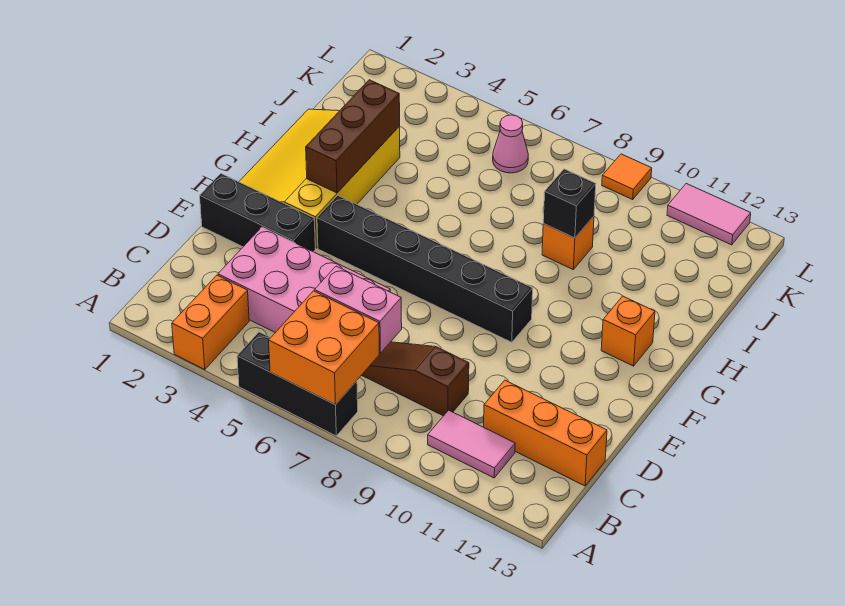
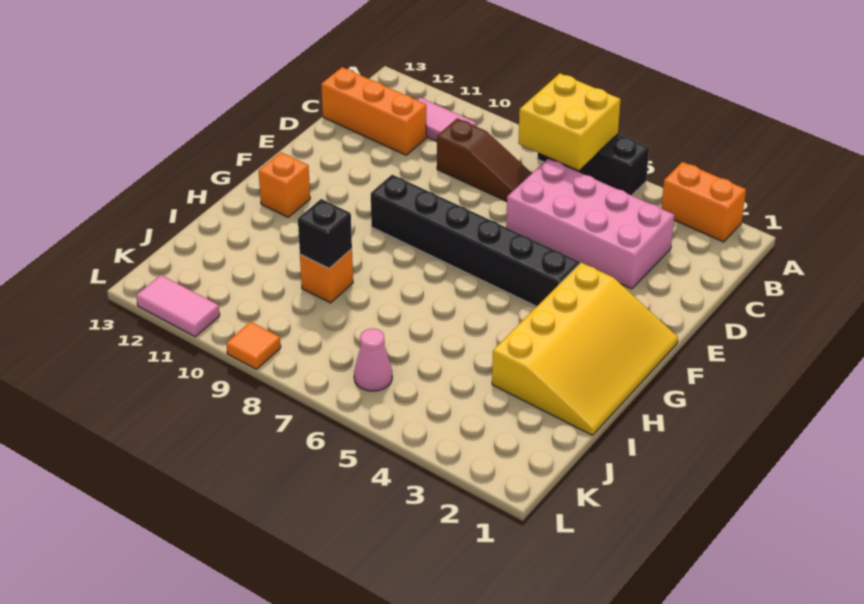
orange 1x2 brick [172,275,249,370] -> orange 1x2 brick turned to [661,162,746,242]
orange 2x2 brick [269,291,379,405] -> yellow 2x2 brick [518,73,621,170]
pink 1x2 brick [315,266,402,353] -> none
black 1x3 brick [200,174,315,252] -> none
brown 1x3 brick [306,80,400,193] -> none

